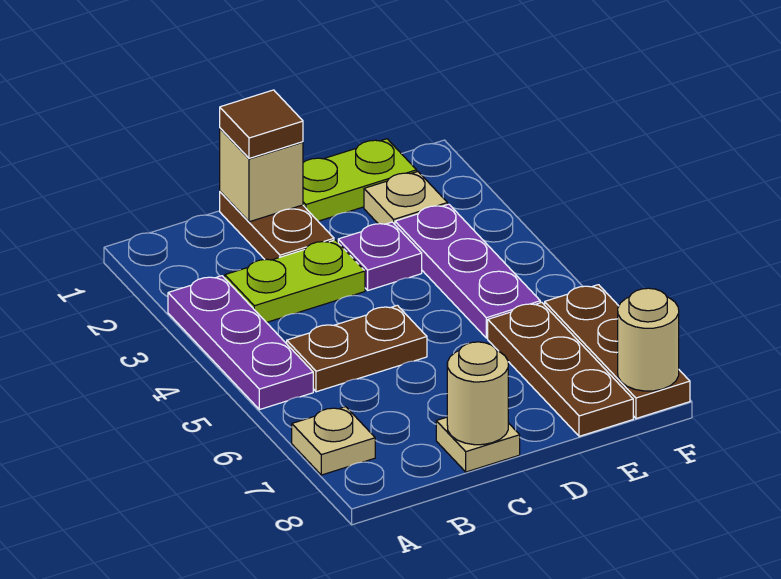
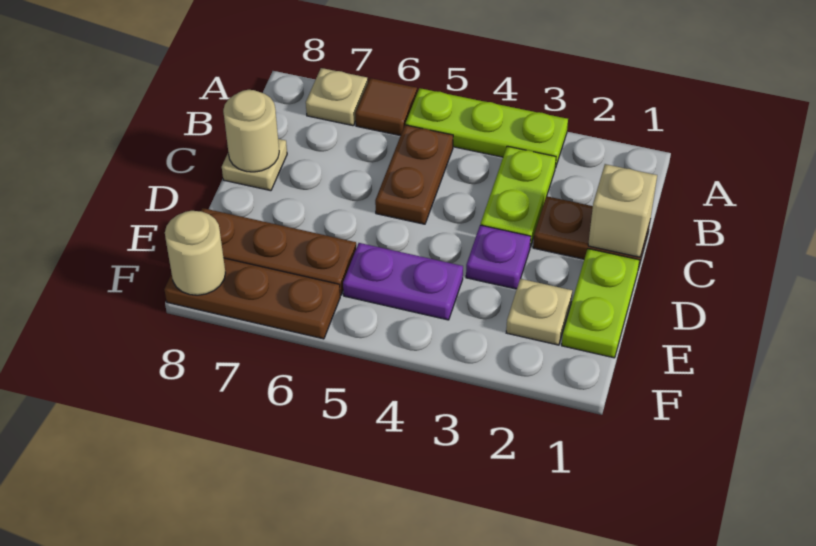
purple 1x3 plate [168,276,313,410] -> lime 1x3 plate [406,88,568,168]
brown 1x1 tile [220,90,303,158] -> brown 1x1 tile moved to [355,78,417,136]
purple 1x3 plate [395,204,540,338] -> purple 1x2 plate [343,243,463,320]

